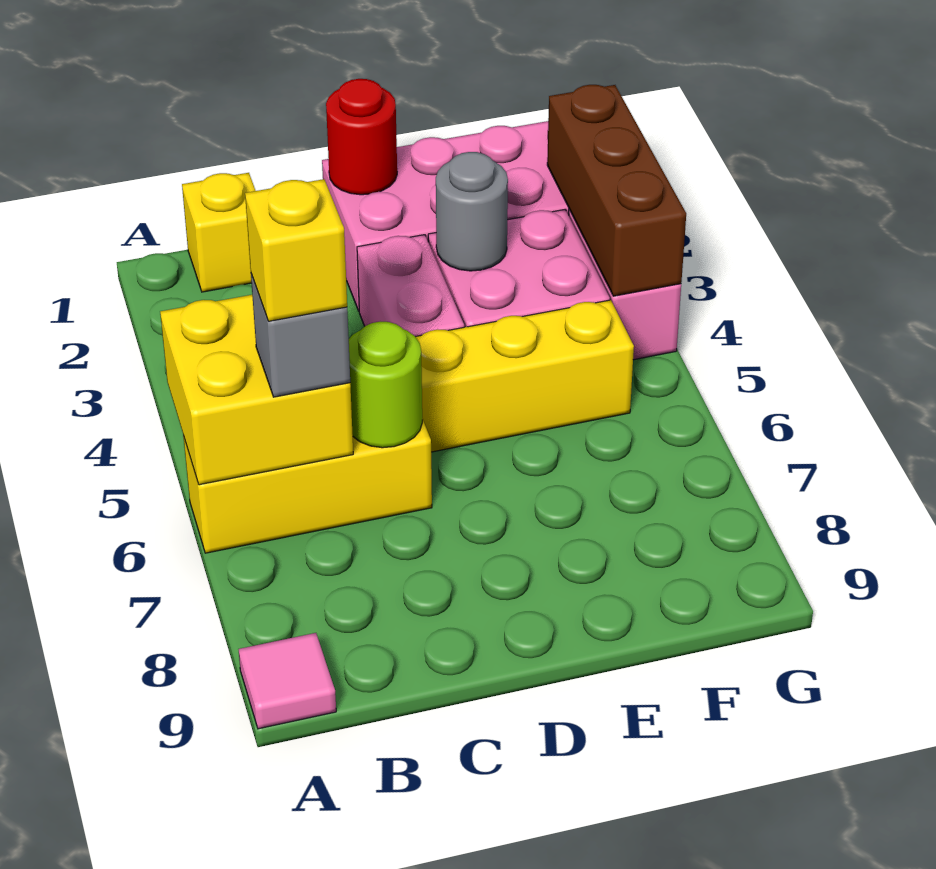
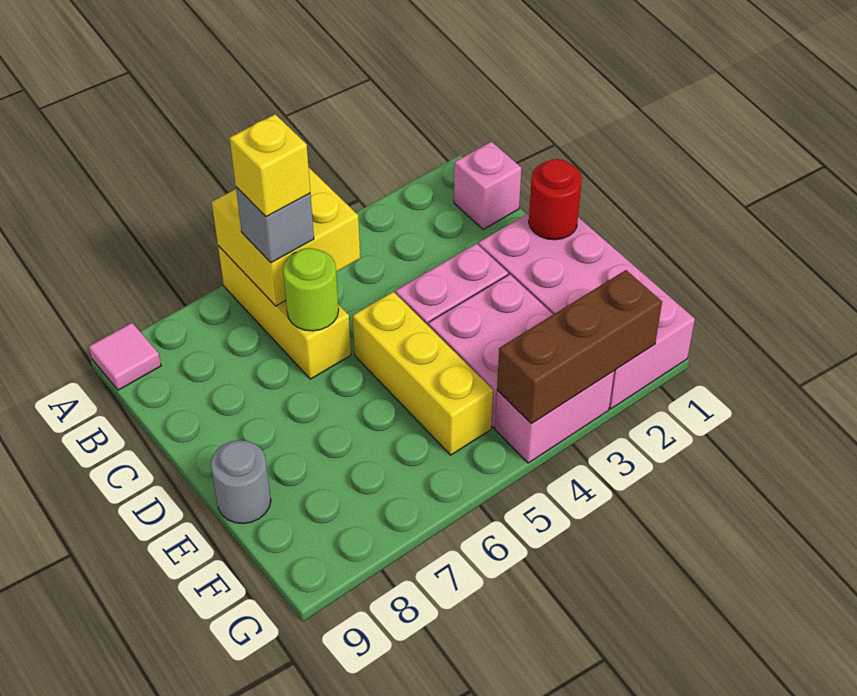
yellow 1x1 brick [182,173,256,292] -> pink 1x1 brick [454,142,521,230]
grey 1x1 round brick [436,152,508,271] -> grey 1x1 round brick moved to [211,440,271,524]

